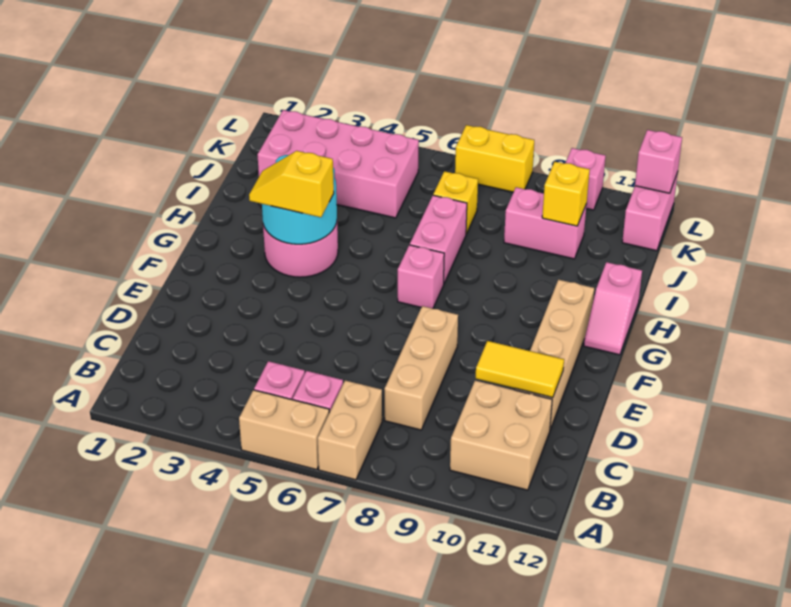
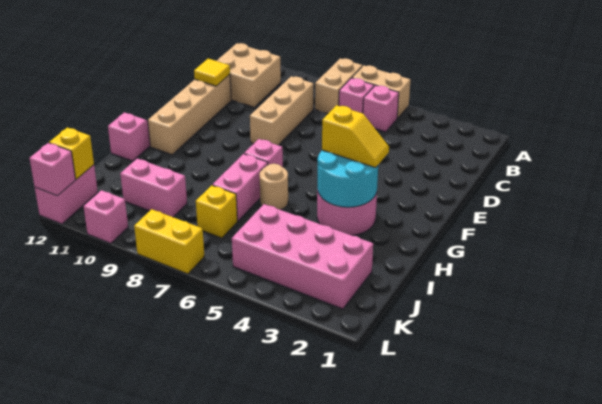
yellow 1x2 tile [476,341,564,398] -> yellow 1x1 tile [194,59,230,86]
none -> tan 1x1 round brick [260,164,288,210]
yellow 1x1 brick [542,162,590,226] -> yellow 1x1 brick moved to [49,128,94,179]

